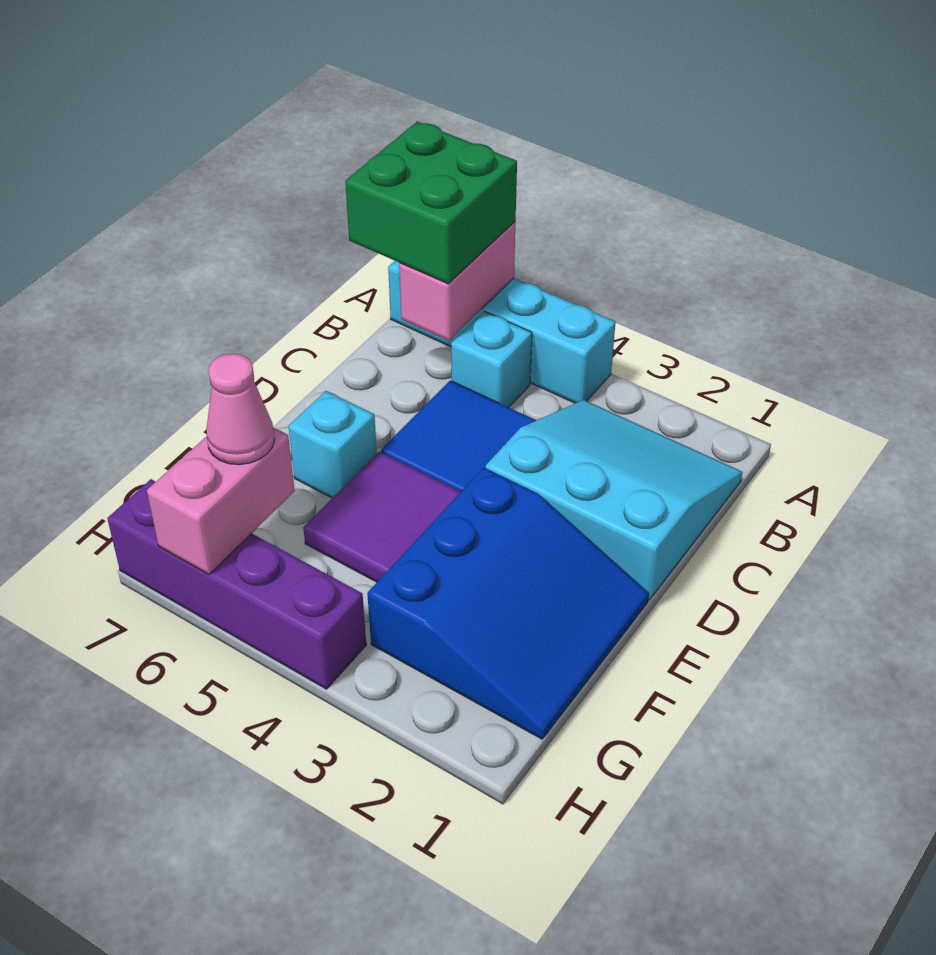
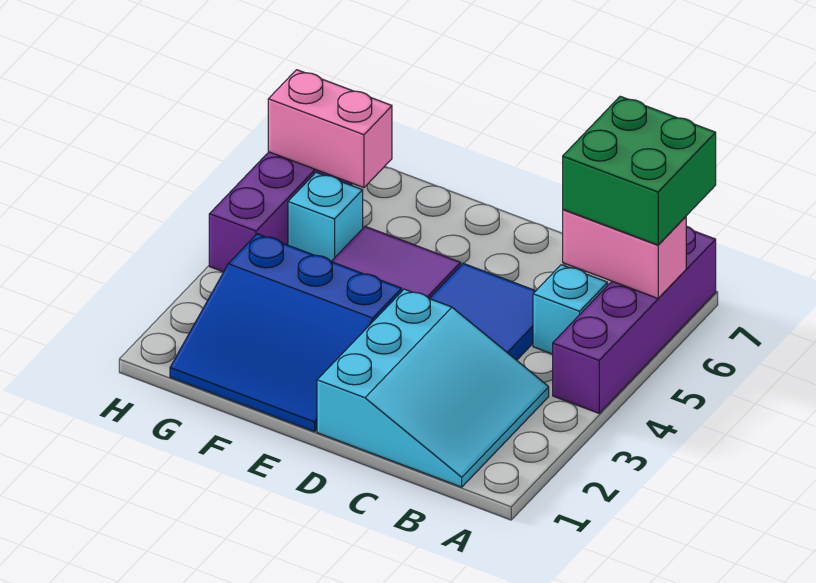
cyan 1x4 brick [388,261,616,403] -> purple 1x4 brick [553,226,716,413]
cyan 1x1 brick [289,391,377,498] -> cyan 1x1 brick moved to [288,172,363,261]
pink 1x1 cone [206,354,275,465] -> none

